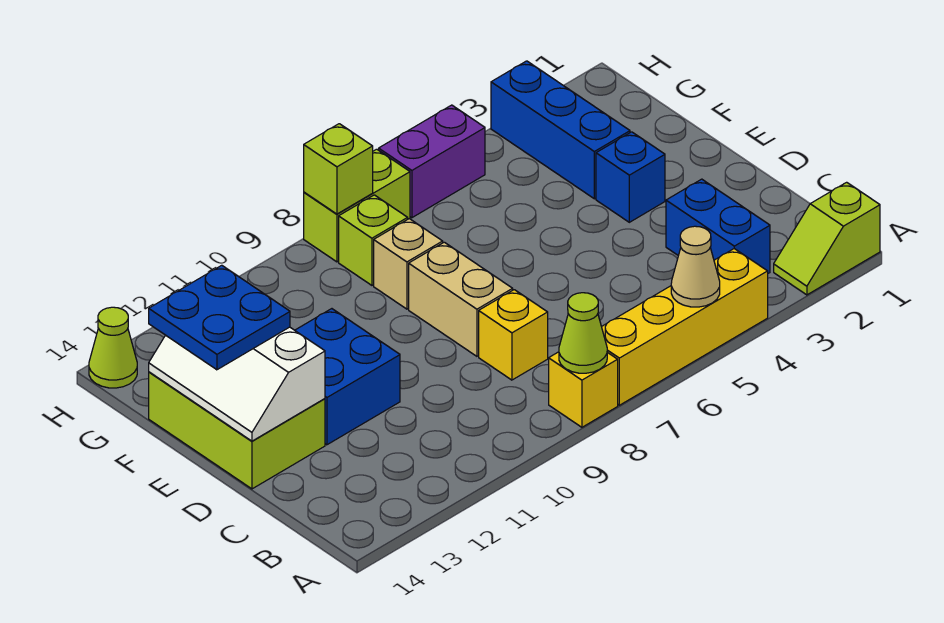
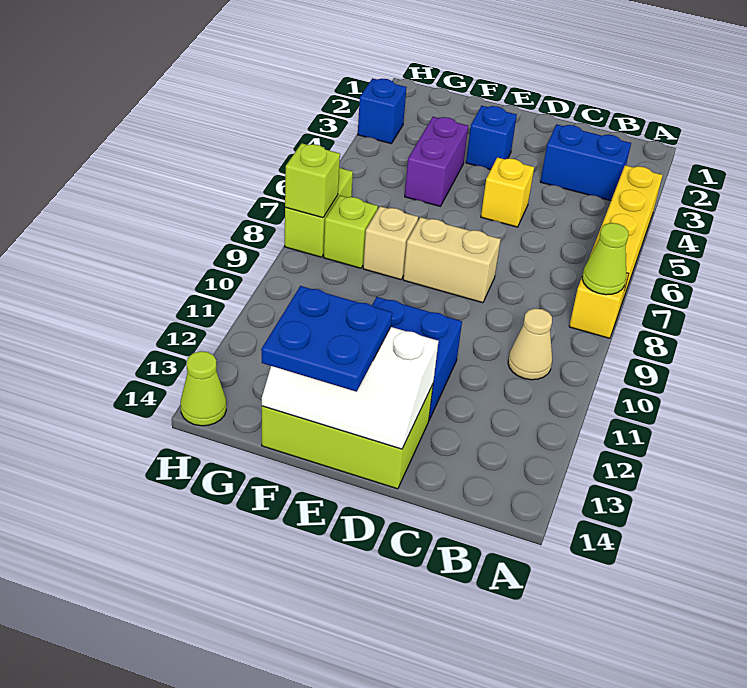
lime 1x2 slope [774,182,880,295] -> none
tan 1x1 cone [671,226,720,307] -> tan 1x1 cone moved to [508,308,552,380]
yellow 1x1 brick [479,290,548,380] -> yellow 1x1 brick moved to [481,157,534,227]
blue 1x3 brick [491,61,630,199] -> blue 1x1 brick [358,78,406,144]
purple 1x2 brick [379,105,485,218] -> purple 1x2 brick moved to [405,117,468,206]

